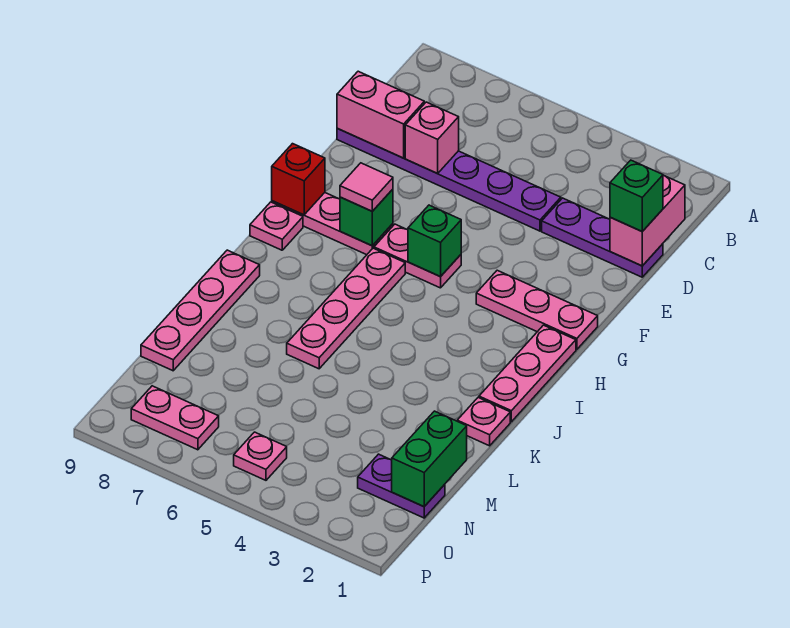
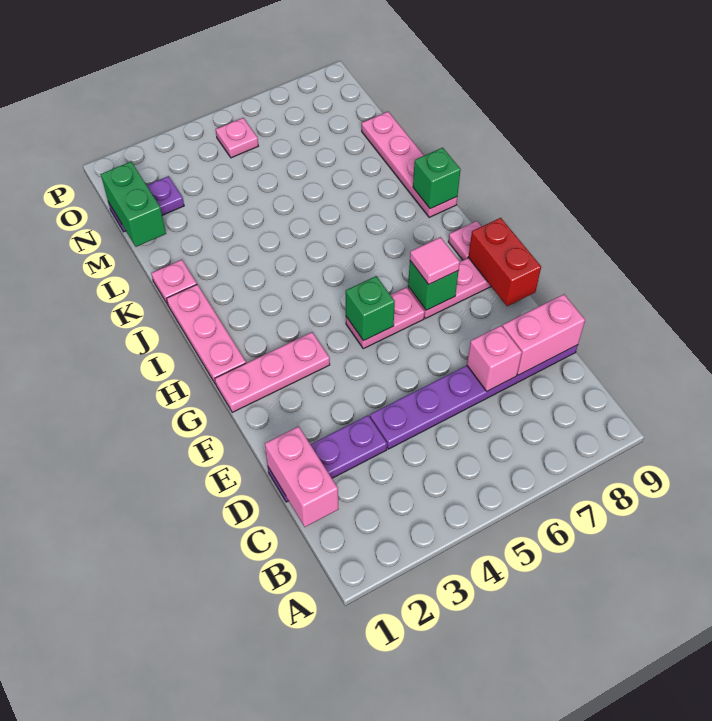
green 1x1 brick [610,160,663,231] -> green 1x1 brick moved to [413,148,461,209]
red 1x1 brick [272,144,325,215] -> red 1x2 brick [468,218,541,306]
pink 1x4 plate [287,248,405,369] -> none
pink 1x2 plate [131,386,219,450] -> none

